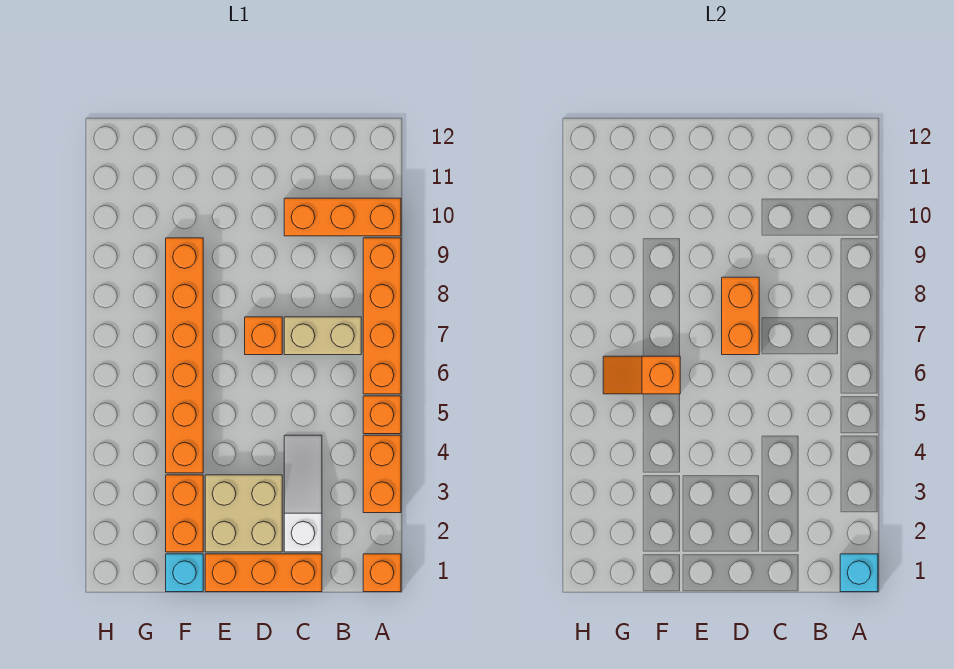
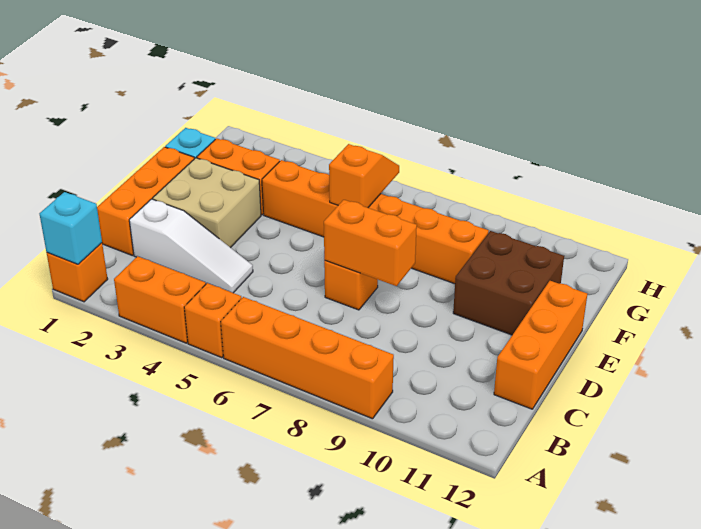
orange 1x3 brick [284,198,401,236] -> orange 1x3 brick moved to [494,281,587,409]
tan 1x2 brick [284,317,361,355] -> none
none -> brown 2x2 brick [453,231,564,335]

